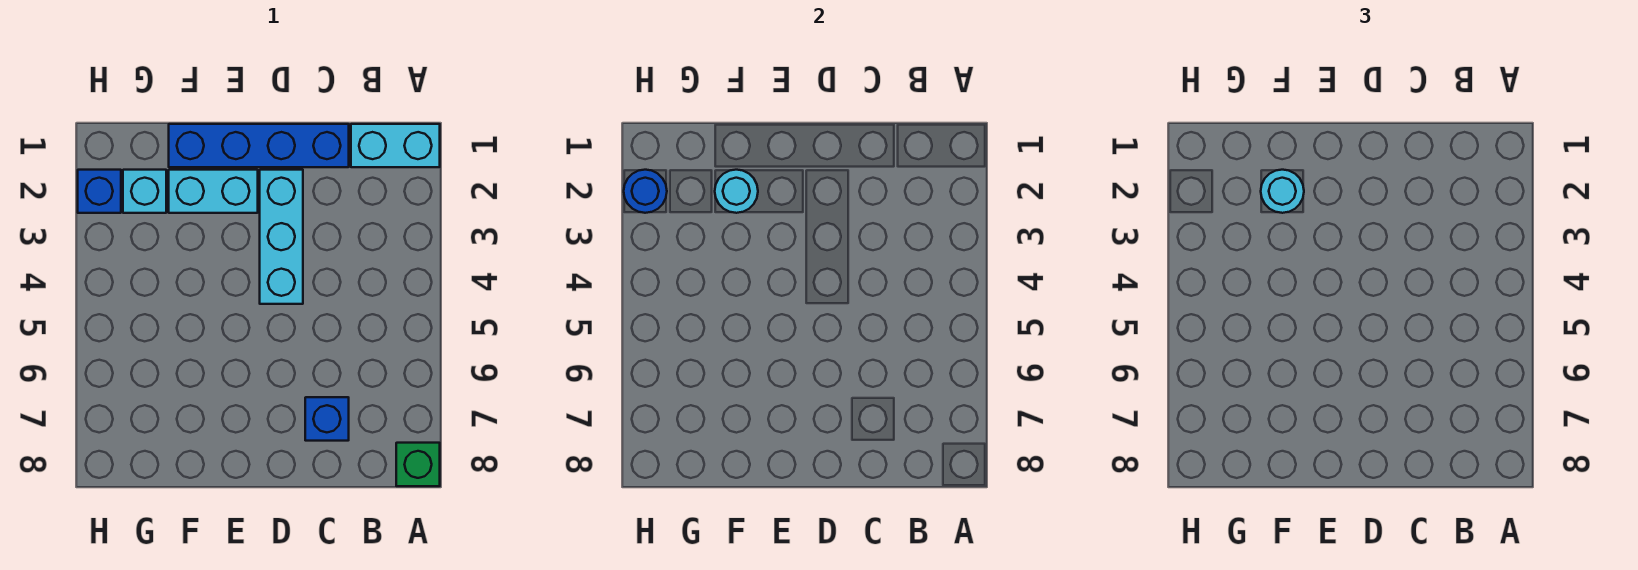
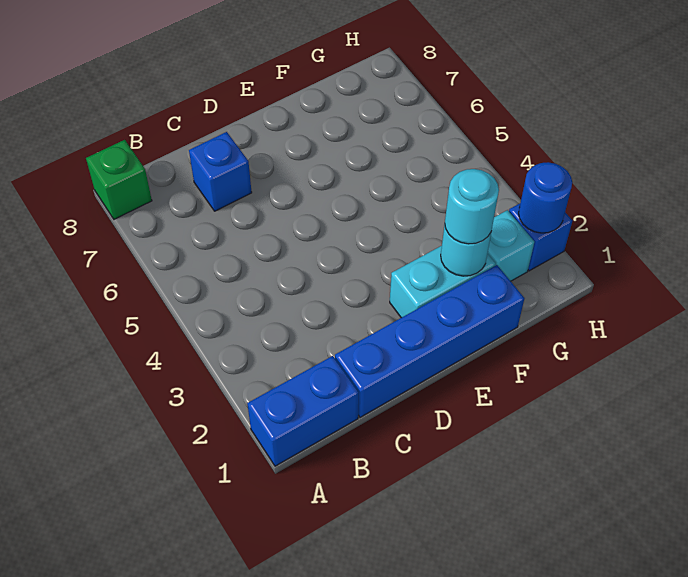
cyan 1x2 brick [351,124,440,167] -> blue 1x2 brick [247,356,359,466]
cyan 1x3 brick [260,170,303,304] -> none

